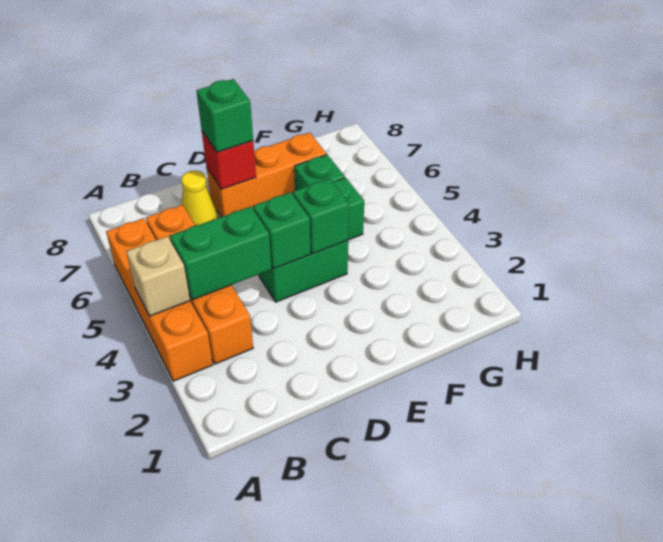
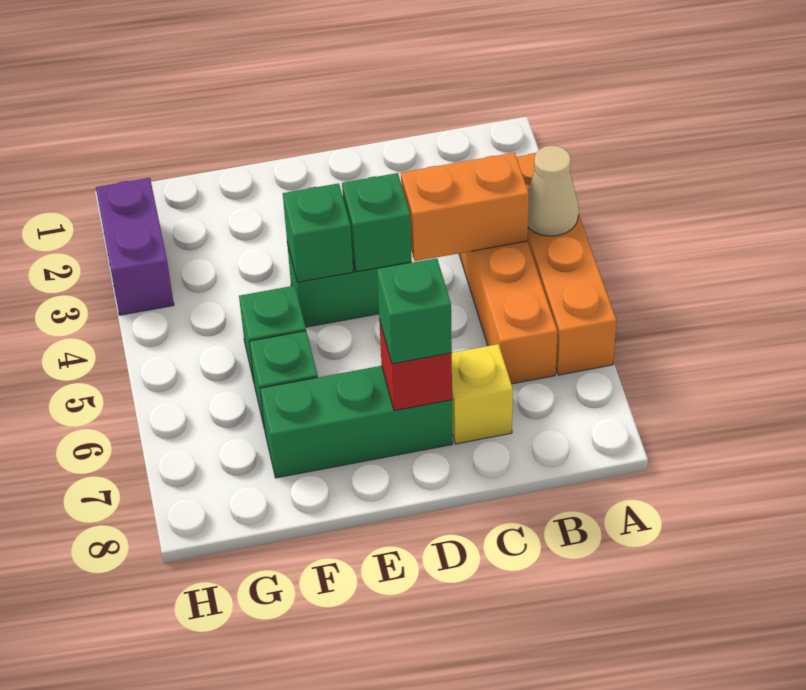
tan 1x1 brick [126,236,190,316] -> tan 1x1 cone [528,146,579,236]
green 1x2 brick [170,207,272,300] -> orange 1x2 brick [401,153,529,261]
yellow 1x1 cone [181,171,218,226] -> yellow 1x1 brick [452,344,513,444]
orange 1x3 brick [207,133,326,217] -> green 1x3 brick [260,366,453,478]
none -> purple 1x2 brick [96,178,174,315]

